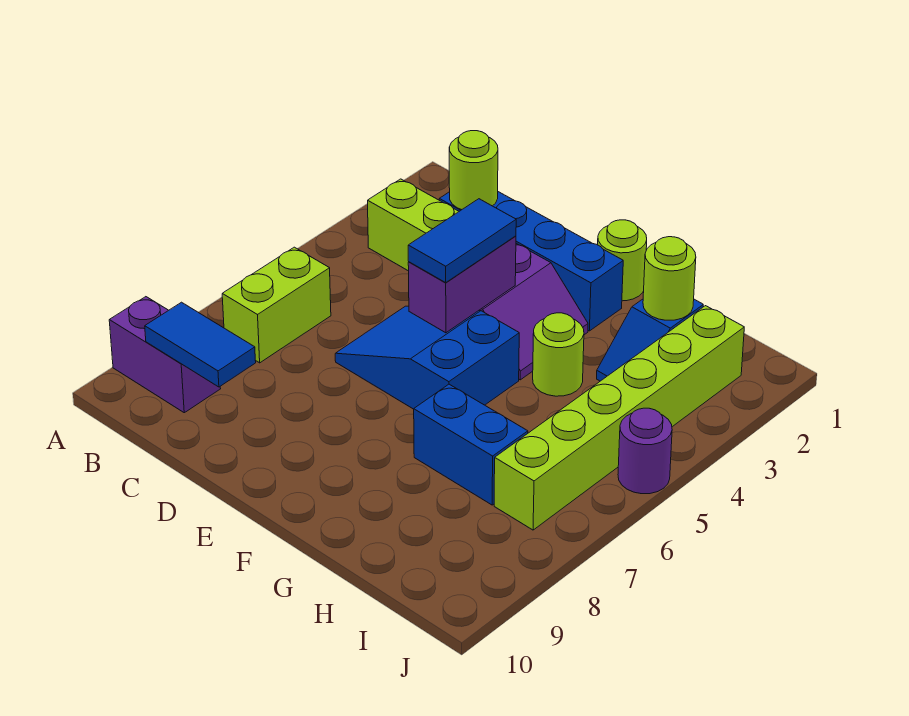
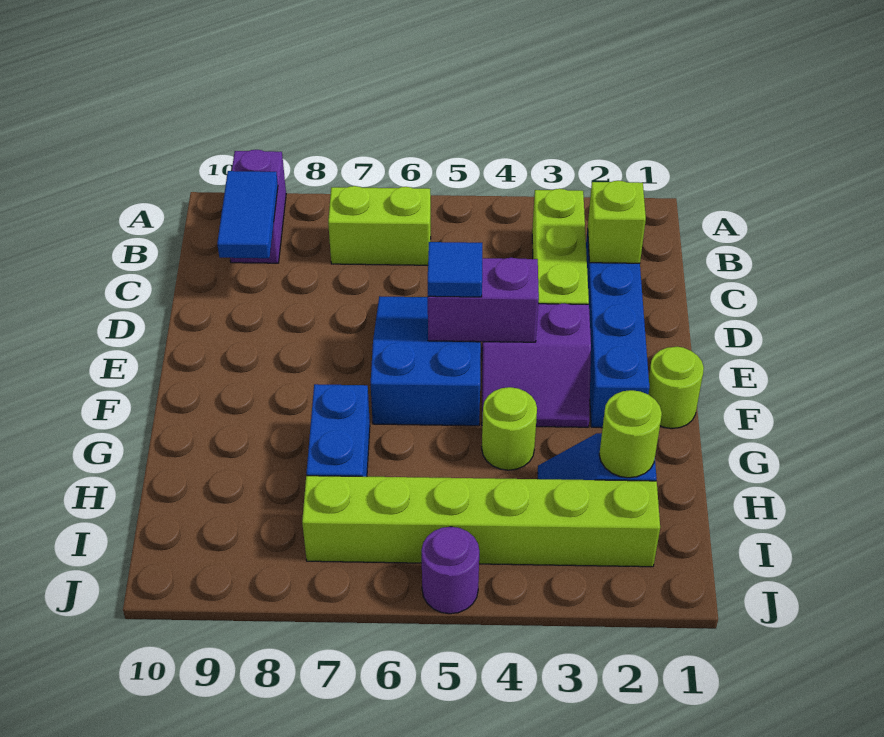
lime 1x1 round brick [449,131,498,210] -> lime 1x1 brick [588,181,646,263]
blue 1x2 tile [408,199,516,282] -> blue 1x1 tile [428,242,482,297]

